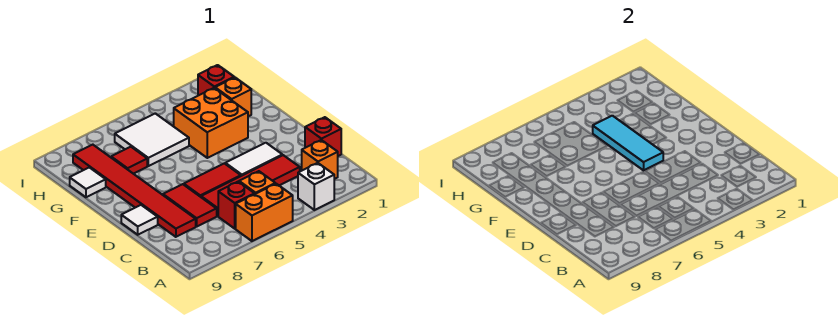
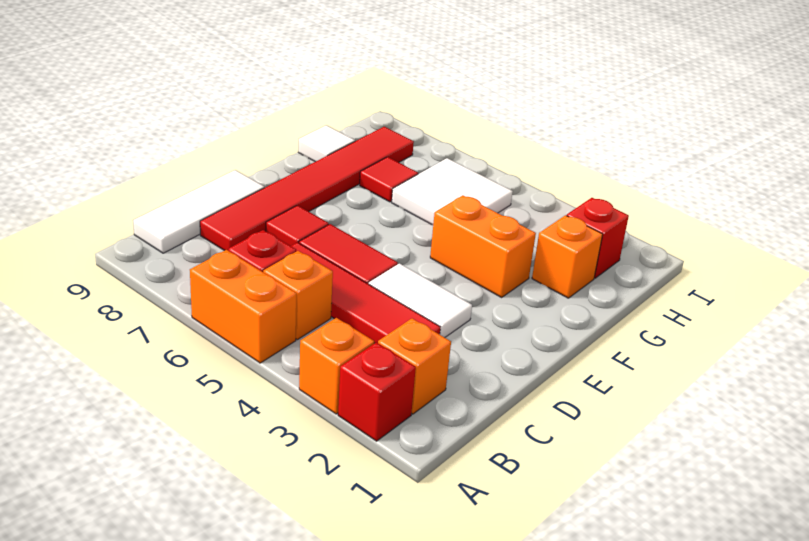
white 1x1 brick [298,163,334,210] -> orange 1x1 brick [299,318,374,414]
red 1x1 brick [305,117,341,156] -> red 1x1 brick moved to [338,342,416,441]
red 1x2 tile [163,184,217,226] -> red 1x1 tile [266,205,329,246]
white 1x1 tile [121,205,158,235] -> white 1x3 tile [133,170,264,253]
cyan 1x3 tile [593,116,663,170] -> none
orange 2x2 brick [174,88,248,158] -> orange 1x2 brick [430,195,536,297]

